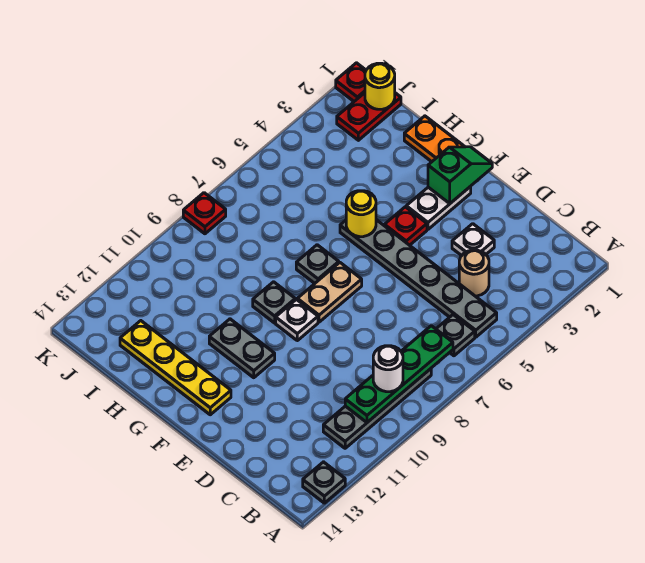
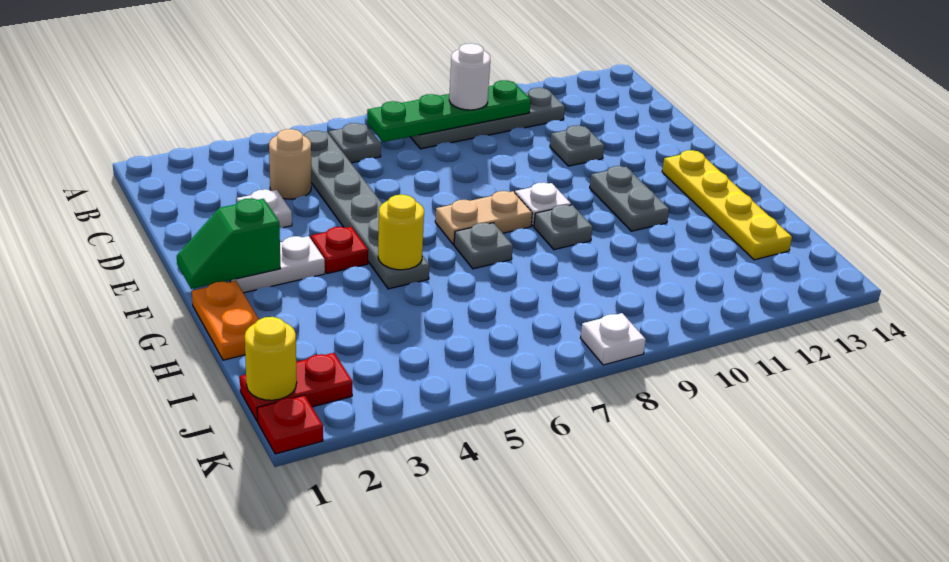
grey 1x1 plate [303,462,345,503] -> grey 1x1 plate moved to [550,125,604,166]
red 1x1 plate [183,193,226,234] -> white 1x1 plate [581,313,646,365]

